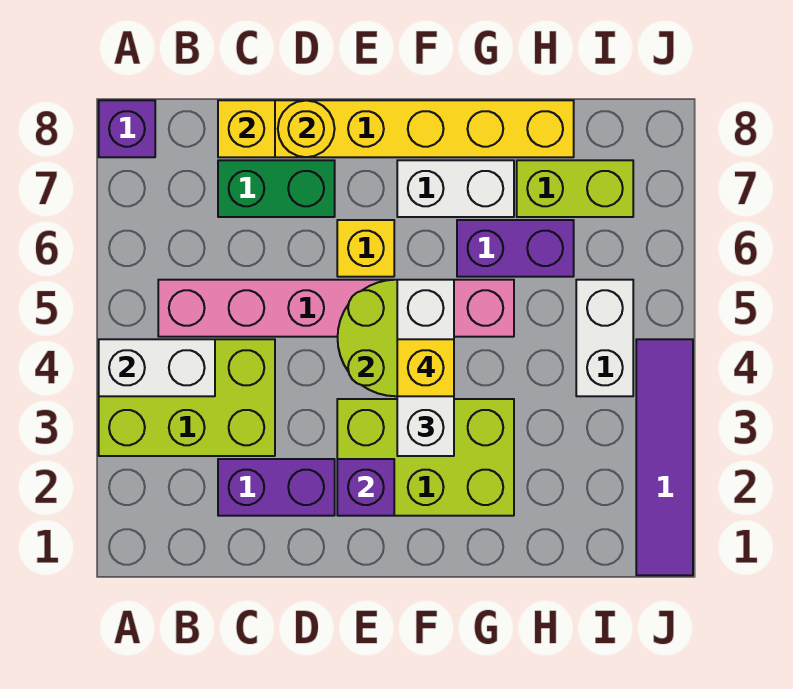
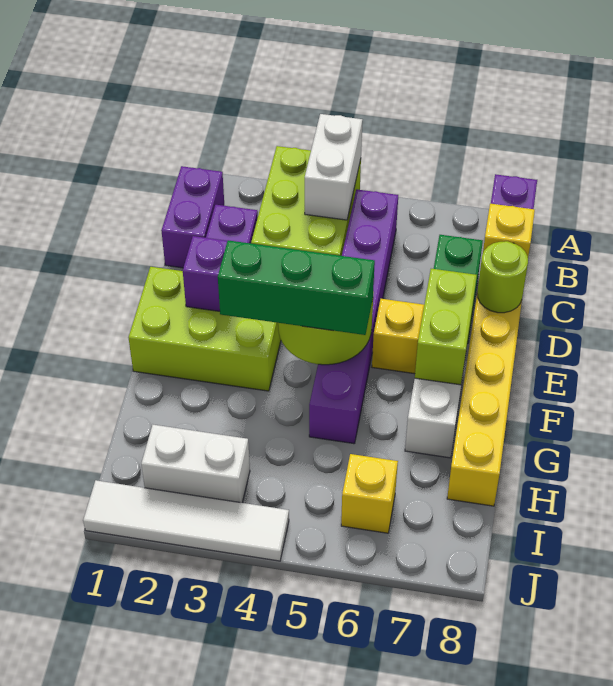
pink 1x6 brick [158,280,514,337] -> purple 1x6 brick [309,189,398,444]
yellow 1x1 round brick [278,100,335,157] -> lime 1x1 round brick [477,241,528,313]
lime 2x3 brick [337,399,514,516] -> lime 2x3 brick turned to [129,267,281,391]
white 1x3 brick [397,280,454,456] -> green 1x3 brick [218,240,375,335]
yellow 1x1 brick [397,339,454,396] -> yellow 1x1 brick moved to [341,454,398,533]
purple 1x2 brick [457,220,574,277] -> purple 1x2 brick moved to [161,166,224,268]
lime 1x2 brick [517,160,633,217] -> lime 1x2 brick moved to [415,269,477,385]
white 1x2 brick [576,280,633,396] -> white 1x2 brick moved to [141,425,250,503]
purple 1x4 tile [636,339,693,575] -> white 1x4 tile [83,480,289,561]

